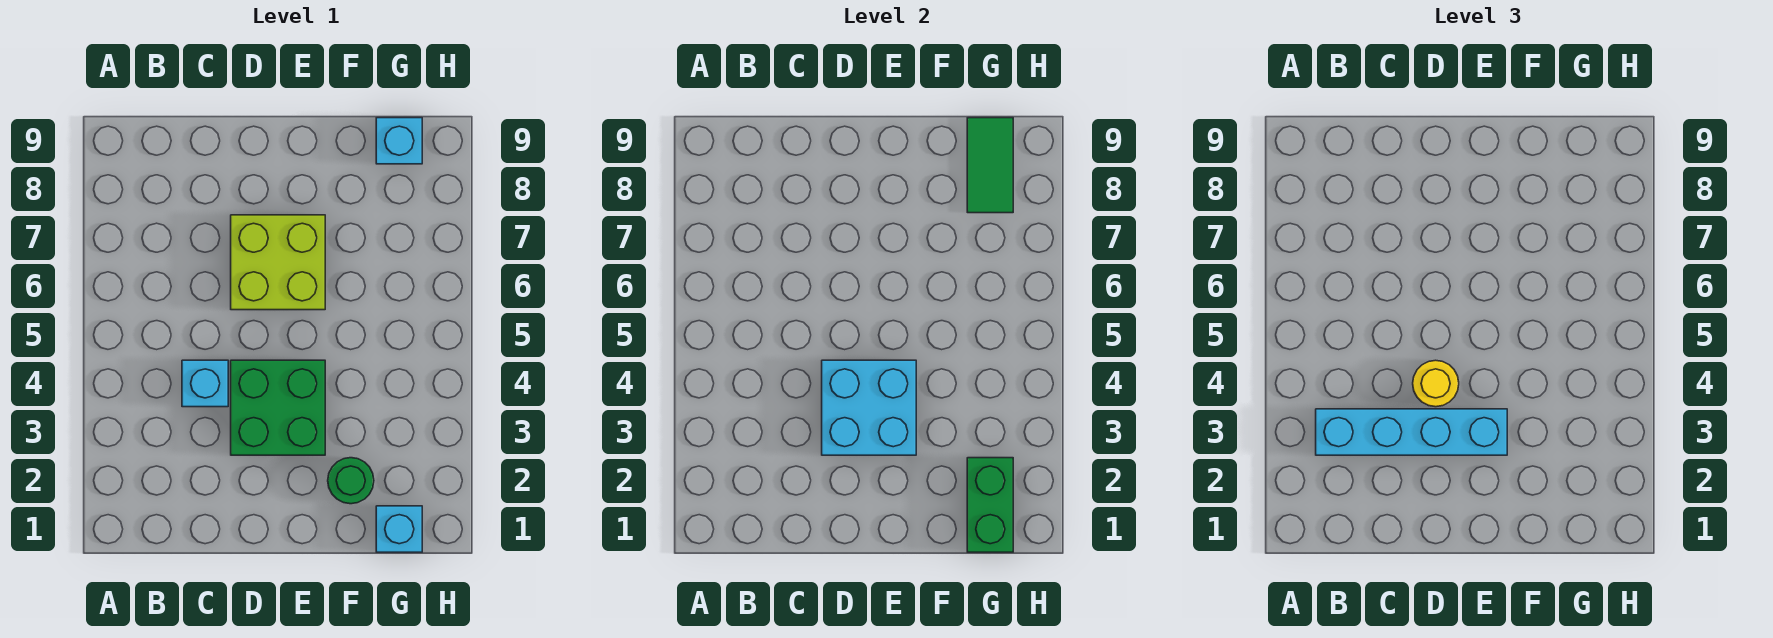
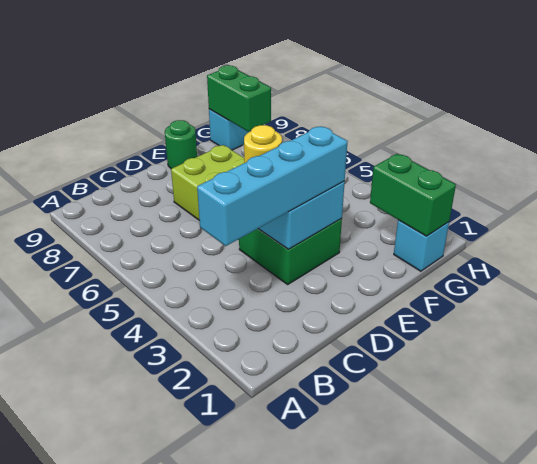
cyan 1x1 brick [182,360,228,407] -> none
green 1x1 round brick [328,458,374,504] -> green 1x1 round brick moved to [165,120,197,169]
green 1x2 tile [967,118,1013,213] -> green 1x2 brick [207,65,271,132]

